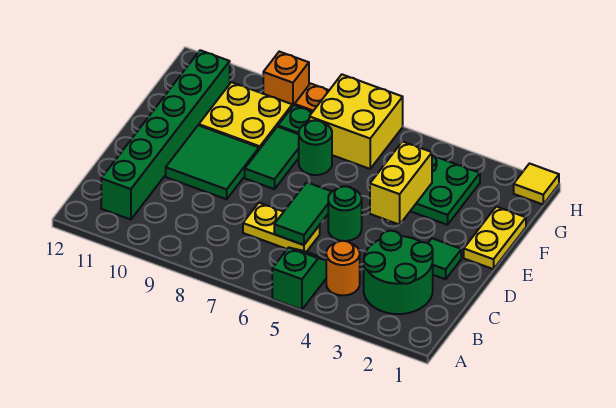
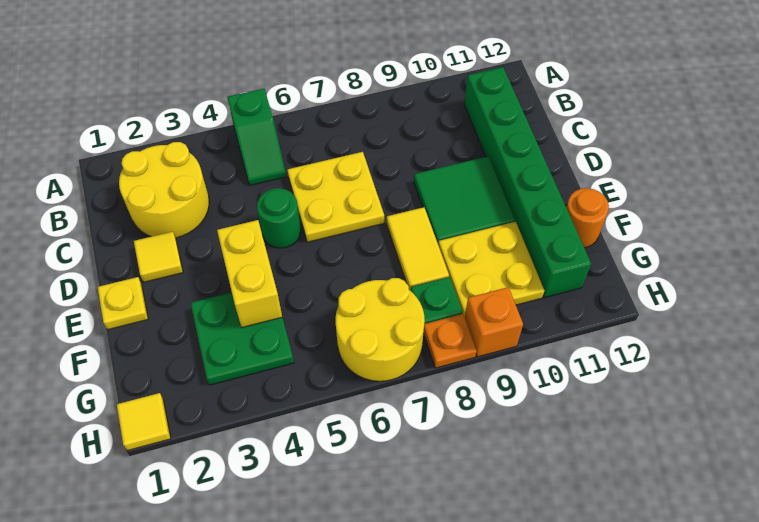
green 2x2 round brick [364,231,433,314] -> yellow 2x2 round brick [119,142,209,238]
orange 1x1 round brick [326,241,360,295] -> orange 1x1 round brick moved to [566,188,609,248]
yellow 1x2 plate [243,203,320,252] -> yellow 2x2 plate [288,152,384,242]
green 1x2 tile [274,182,332,245] -> none
green 1x1 tile [428,238,461,279] -> yellow 1x1 tile [134,232,183,282]
yellow 1x2 plate [464,207,526,269] -> yellow 1x1 plate [98,277,148,329]
green 1x2 tile [245,127,299,189] -> yellow 1x2 tile [387,207,449,291]
green 1x1 round brick [299,120,332,175] -> none
yellow 2x2 brick [309,75,403,169] -> yellow 2x2 round brick [336,278,425,381]

